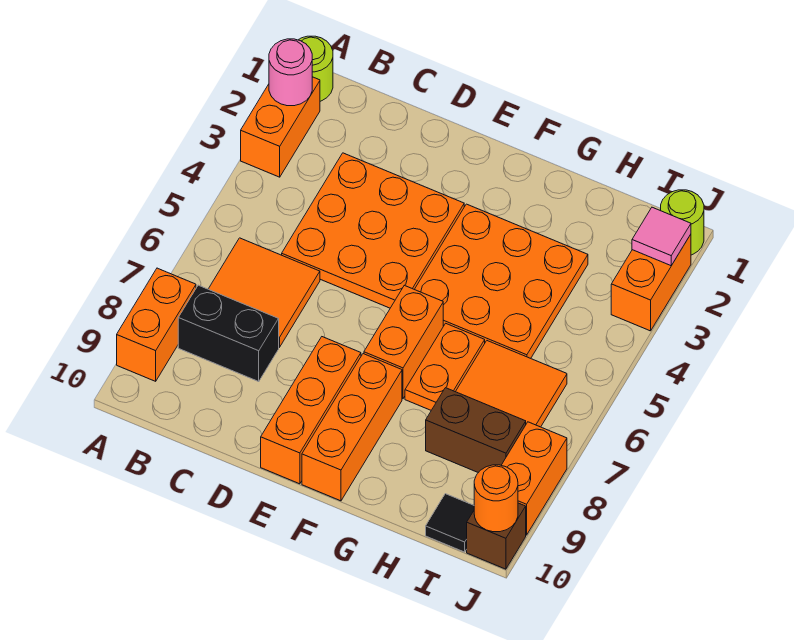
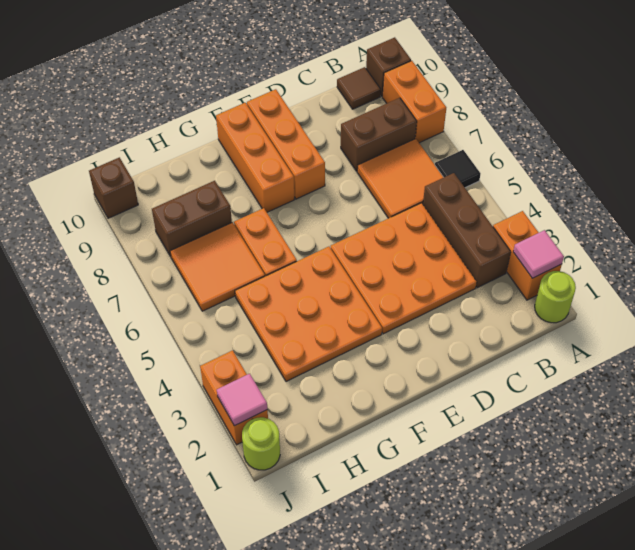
pink 1x1 round brick [269,39,312,106] -> pink 1x1 tile [513,230,564,278]
none -> brown 1x1 brick [366,37,411,96]
none -> brown 1x3 brick [423,173,511,288]
black 1x2 brick [178,285,279,381] -> brown 1x2 brick [341,98,417,171]
none -> brown 1x1 tile [337,67,381,109]
orange 1x2 brick [364,285,443,399] -> none
black 1x1 tile [426,494,474,552] -> black 1x1 tile moved to [435,150,480,188]
orange 1x2 brick [501,422,567,535] -> none
orange 1x1 round brick [474,465,518,532] -> none

